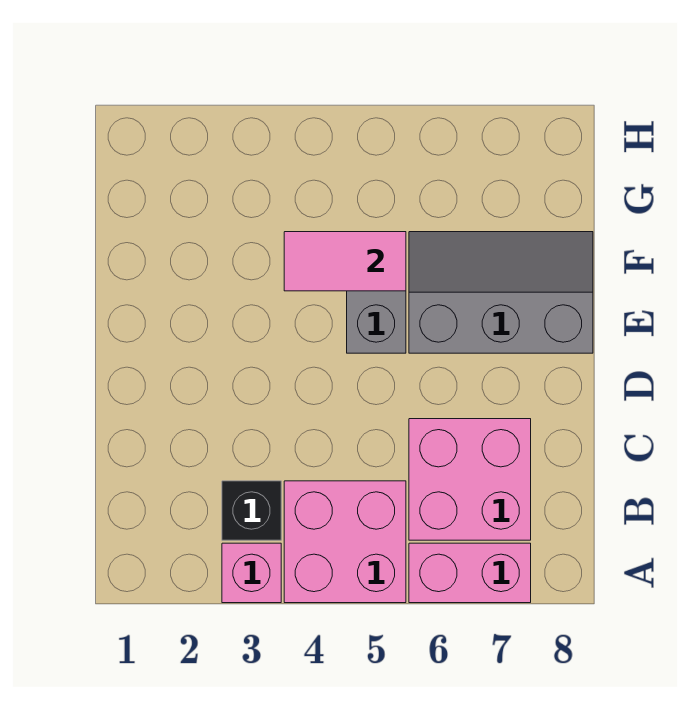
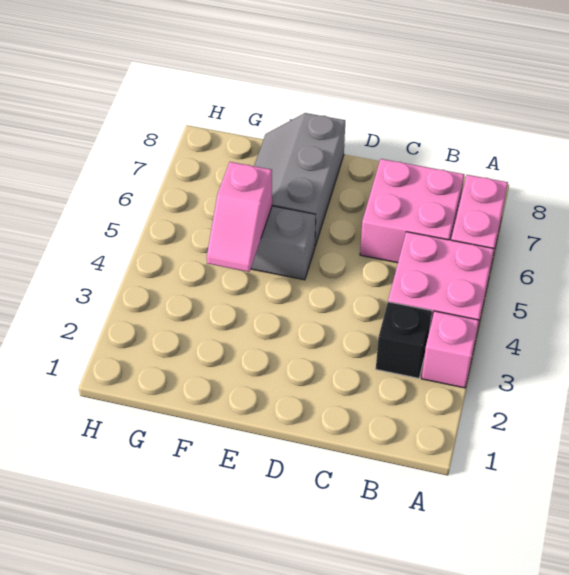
pink 1x2 tile [284,232,406,291] -> pink 1x2 slope [207,162,272,272]

